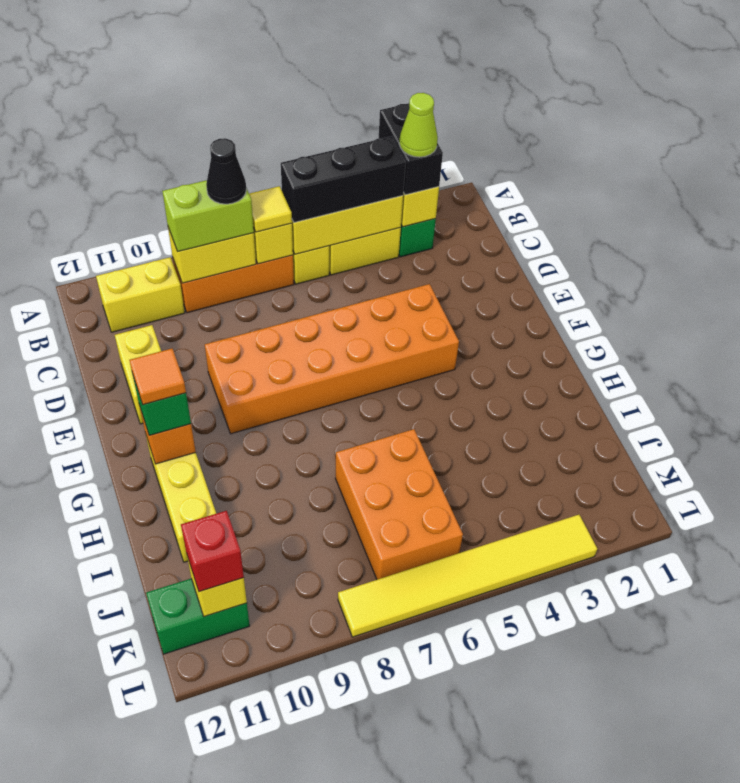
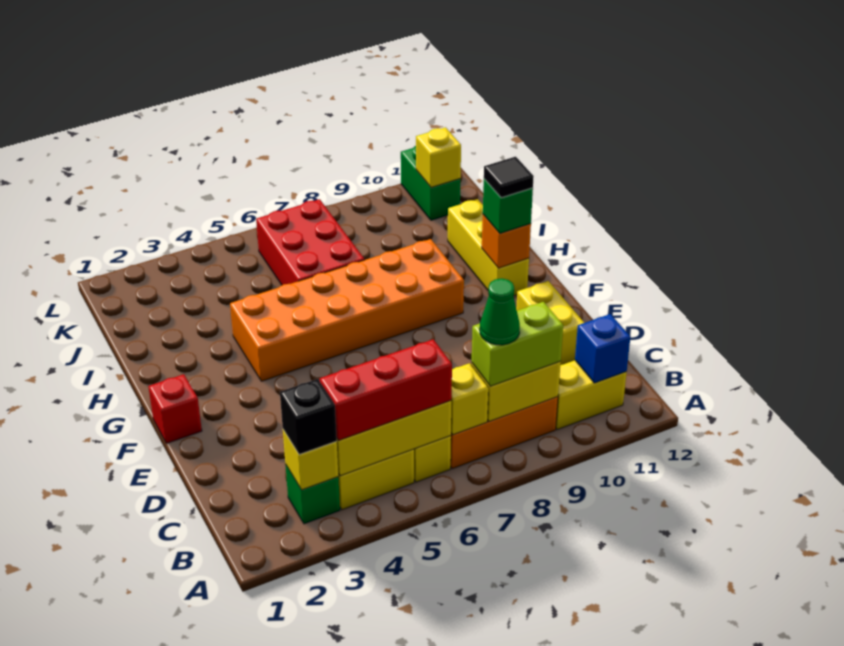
black 1x2 brick [379,103,443,195] -> black 1x1 brick [280,379,337,455]
lime 1x1 cone [399,93,438,157] -> none
black 1x3 brick [281,136,406,223] -> red 1x3 brick [320,339,452,440]
yellow 1x1 tile [249,186,292,232] -> none
black 1x1 cone [206,138,246,204] -> green 1x1 cone [480,278,520,345]
none -> blue 1x1 brick [575,314,630,383]
orange 2x6 brick [205,284,459,434] -> orange 2x6 brick moved to [230,239,464,381]
orange 1x1 tile [129,349,186,405] -> black 1x1 tile [484,157,534,198]
orange 2x3 brick [335,429,463,580] -> red 2x3 brick [256,199,365,285]
green 1x2 brick [146,579,250,654] -> green 1x2 brick turned to [401,146,461,220]
red 1x1 brick [181,511,244,592] -> red 1x1 brick moved to [148,374,202,443]
yellow 1x6 tile [338,515,597,637] -> none

